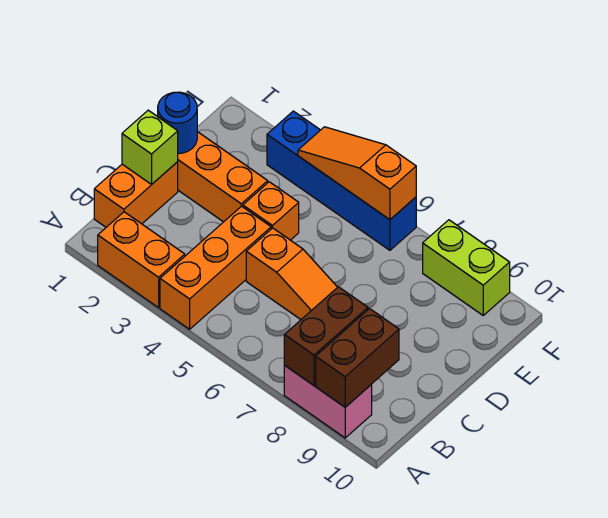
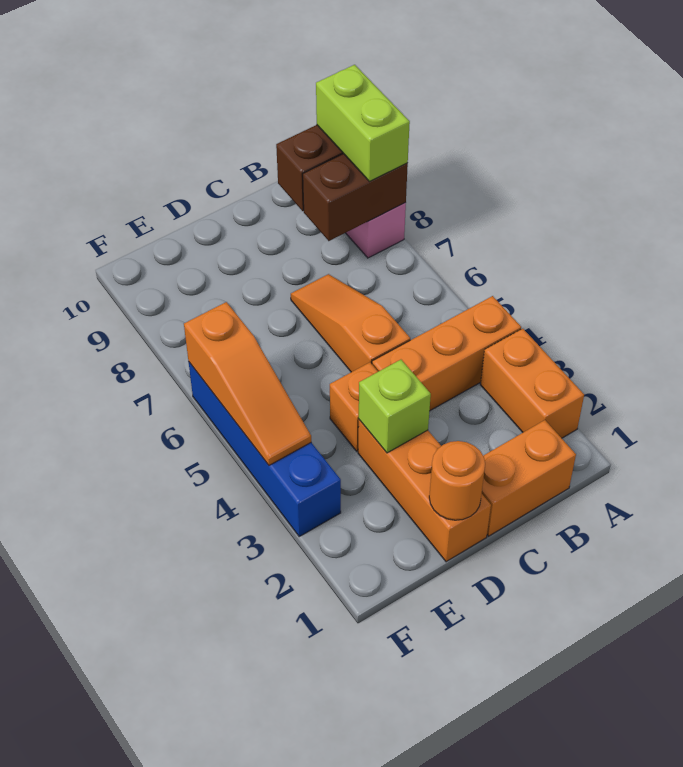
lime 1x1 brick [122,110,178,184] -> lime 1x1 brick moved to [359,360,431,453]
blue 1x1 round brick [158,92,197,154] -> orange 1x1 round brick [429,441,485,520]
lime 1x2 brick [423,220,510,315] -> lime 1x2 brick moved to [316,65,410,181]

